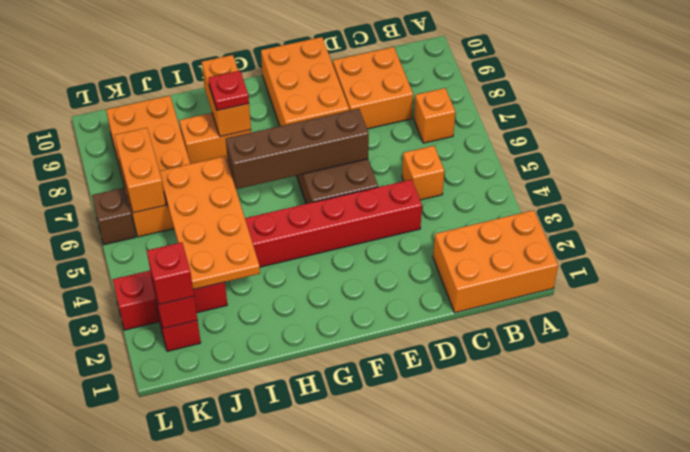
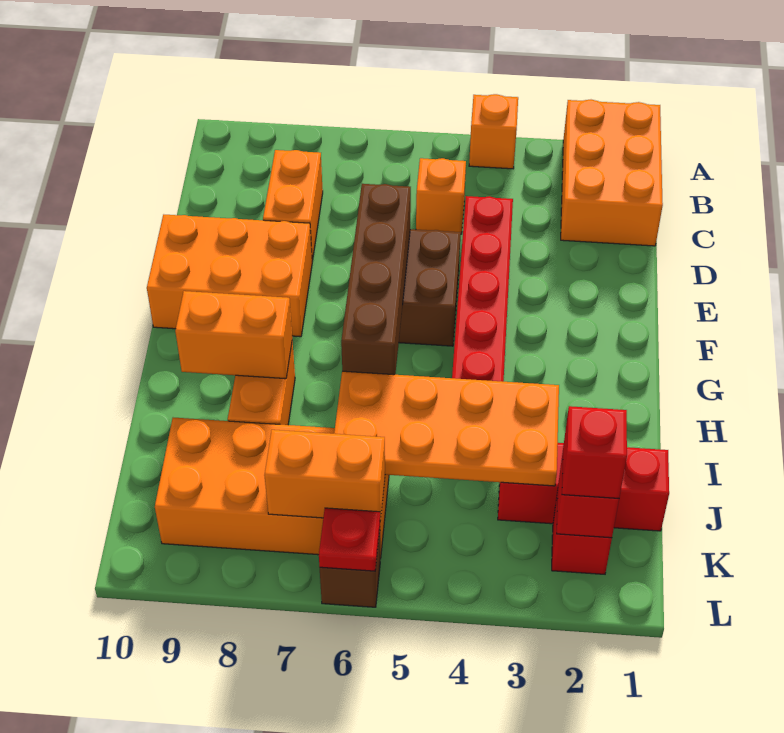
orange 1x1 brick [414,88,455,143] -> orange 1x1 brick moved to [469,94,518,169]
orange 2x2 brick [333,47,413,129] -> orange 1x2 brick [263,150,323,261]
red 1x1 plate [208,71,249,111] -> red 1x1 plate moved to [319,508,380,571]
red 1x3 brick [112,271,227,330] -> red 1x3 brick turned to [498,443,669,531]

